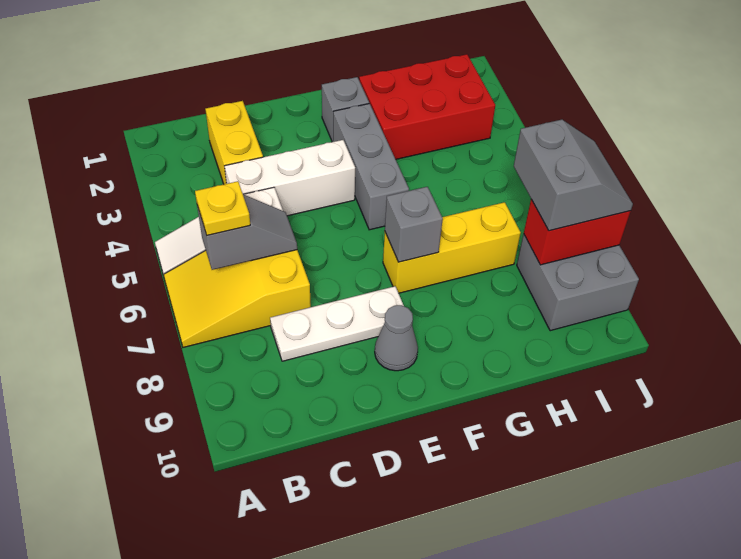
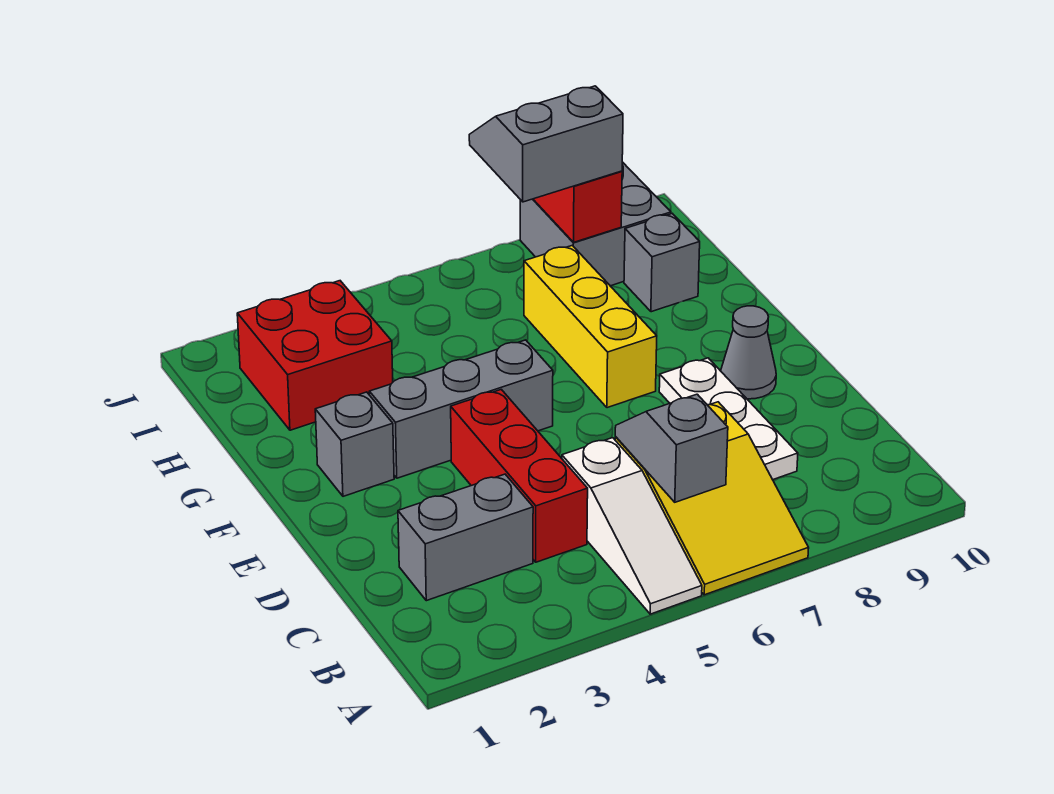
yellow 1x1 plate [195,181,250,235] -> none
yellow 1x2 brick [205,101,263,184] -> grey 1x2 brick [398,474,533,601]
white 1x3 brick [225,140,355,216] -> red 1x3 brick [451,389,588,562]
grey 1x1 brick [385,187,443,262] -> grey 1x1 brick moved to [624,214,700,312]
red 2x3 brick [359,54,495,159] -> red 2x2 brick [237,281,393,430]

